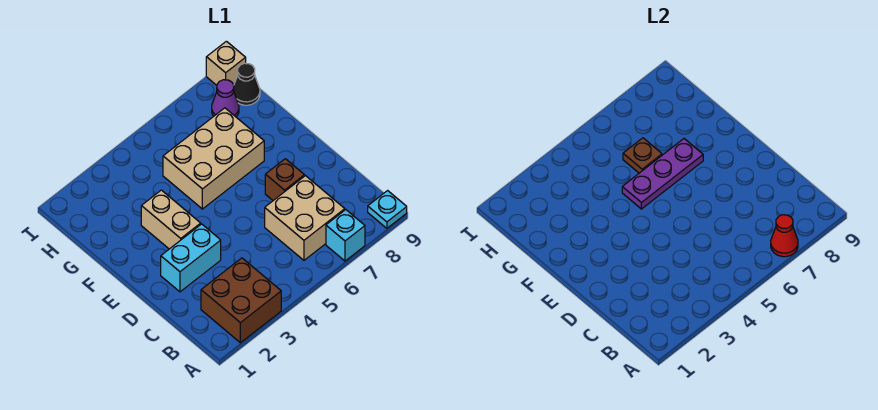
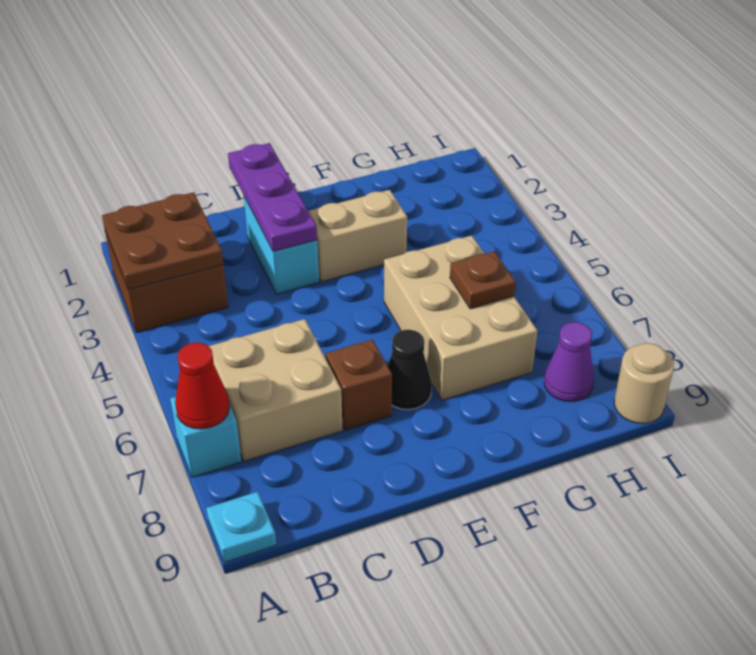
none -> brown 2x2 plate [102,192,223,290]
purple 1x3 plate [622,139,703,209] -> purple 1x3 plate moved to [228,143,317,252]
black 1x1 cone [234,63,260,105] -> black 1x1 cone moved to [388,330,432,410]
tan 1x1 brick [206,41,246,85] -> tan 1x1 round brick [614,343,674,424]

